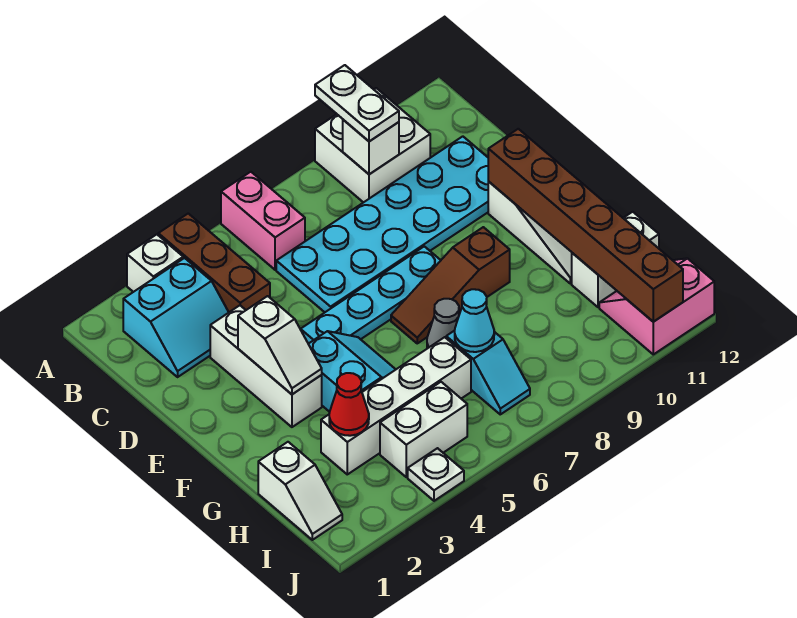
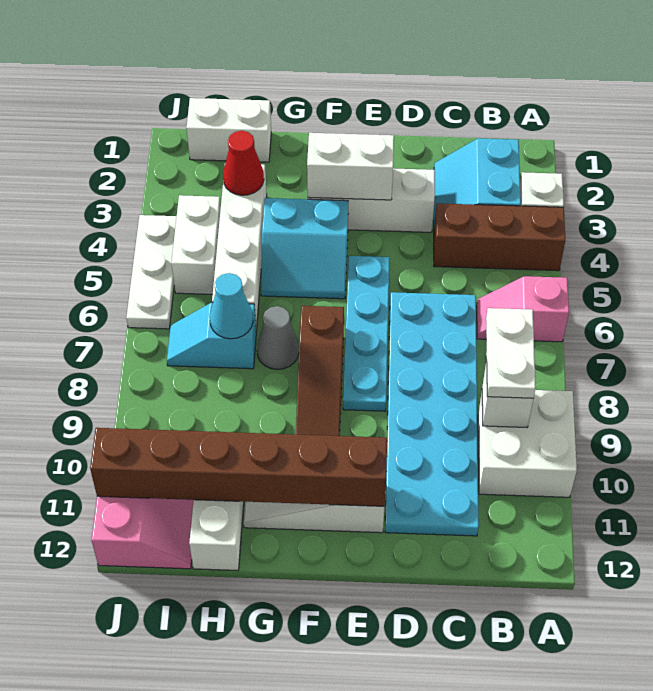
pink 1x2 brick [221,172,305,270] -> pink 1x2 slope [477,276,569,342]
white 1x2 plate [315,65,399,141] -> white 1x2 plate turned to [486,308,536,398]
white 1x2 slope [238,296,322,394] -> white 1x2 brick [307,133,394,200]
brown 1x3 slope [391,227,510,343] -> brown 1x3 slope turned to [296,306,344,436]
white 1x2 slope [258,442,342,540] -> white 1x2 brick [186,98,271,162]
white 1x1 plate [408,448,464,501] -> white 1x3 plate [126,215,177,329]

